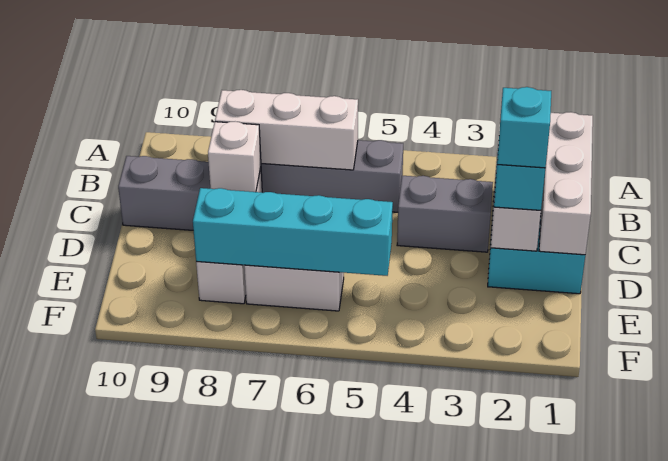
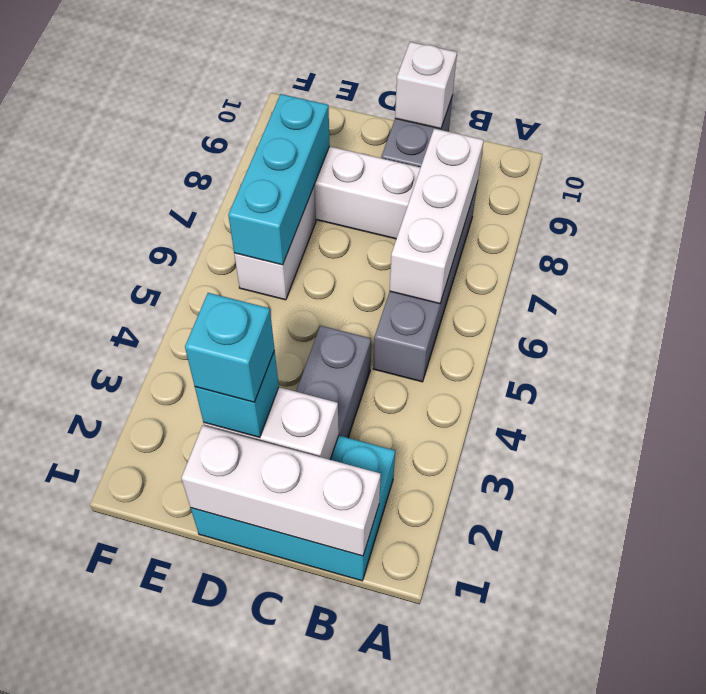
white 1x1 brick [208,122,261,192] -> white 1x1 brick moved to [395,42,457,129]
cyan 1x4 brick [193,188,393,276] -> cyan 1x3 brick [228,94,330,265]

